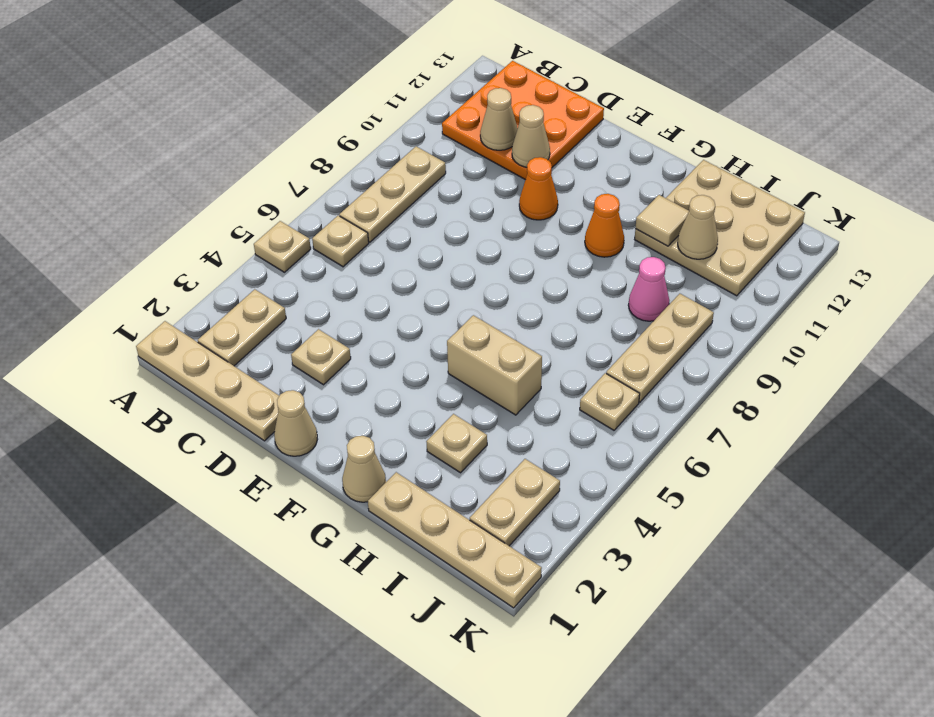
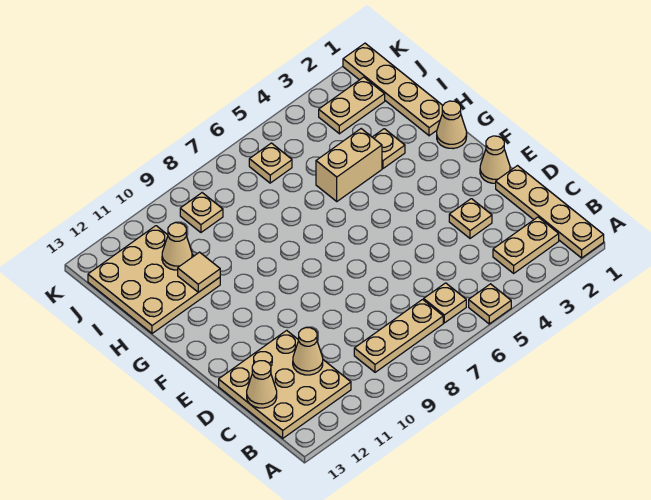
orange 3x3 plate [442,61,604,180] -> tan 3x3 plate [219,330,351,438]
tan 1x1 cone [512,105,550,167] -> tan 1x1 cone moved to [247,361,277,408]
orange 1x1 cone [519,157,558,220] -> none
tan 1x2 brick [447,315,542,415] -> tan 1x2 brick turned to [316,129,382,201]
orange 1x1 cone [585,194,624,257] -> none
pink 1x1 cone [628,257,669,321] -> none
tan 1x3 plate [606,294,714,402] -> tan 1x1 plate [180,193,223,232]

